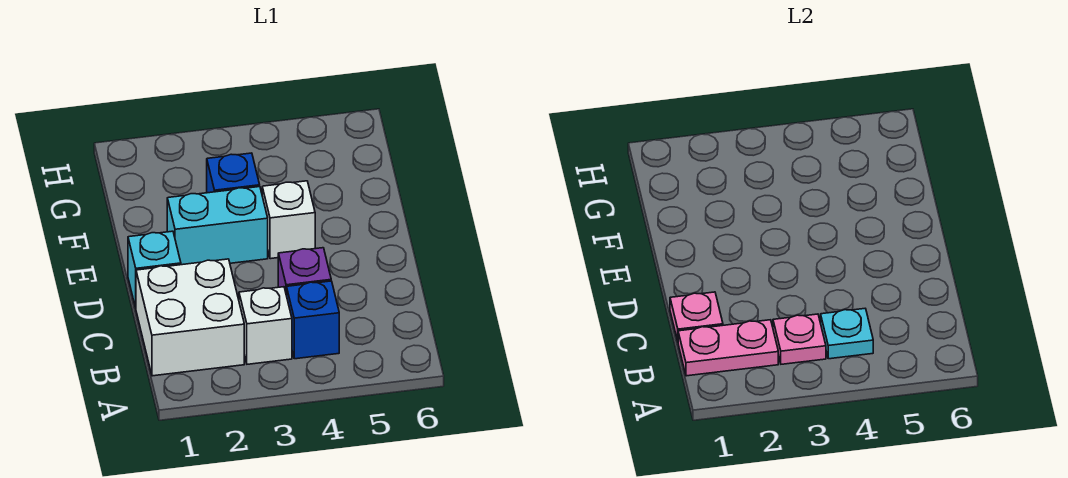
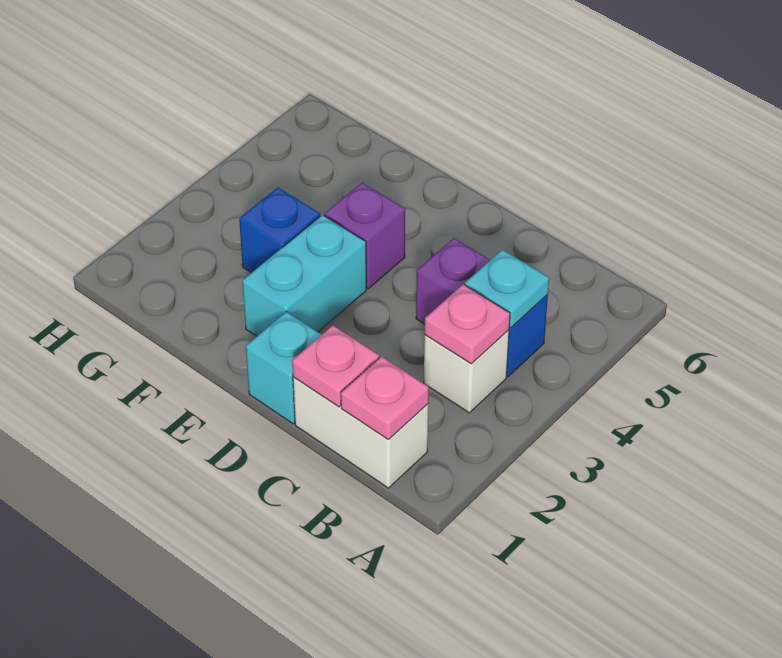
white 2x2 brick [136,259,244,376] -> white 1x2 brick [293,377,428,488]
pink 1x2 plate [678,320,778,376] -> pink 1x1 plate [341,357,429,439]
white 1x1 brick [262,181,315,259] -> purple 1x1 brick [324,183,405,289]

